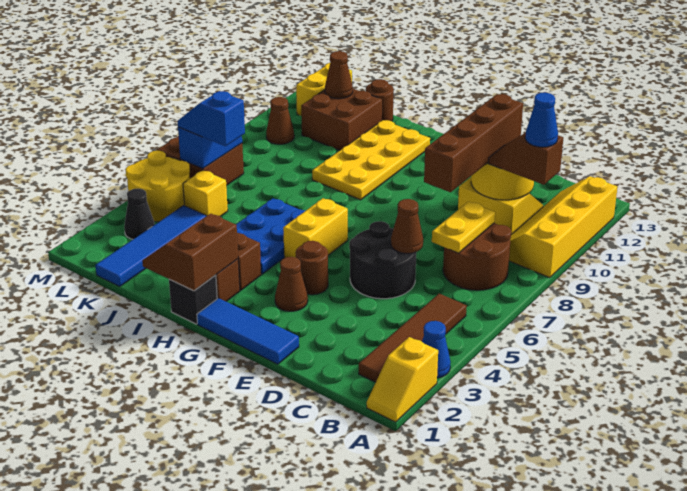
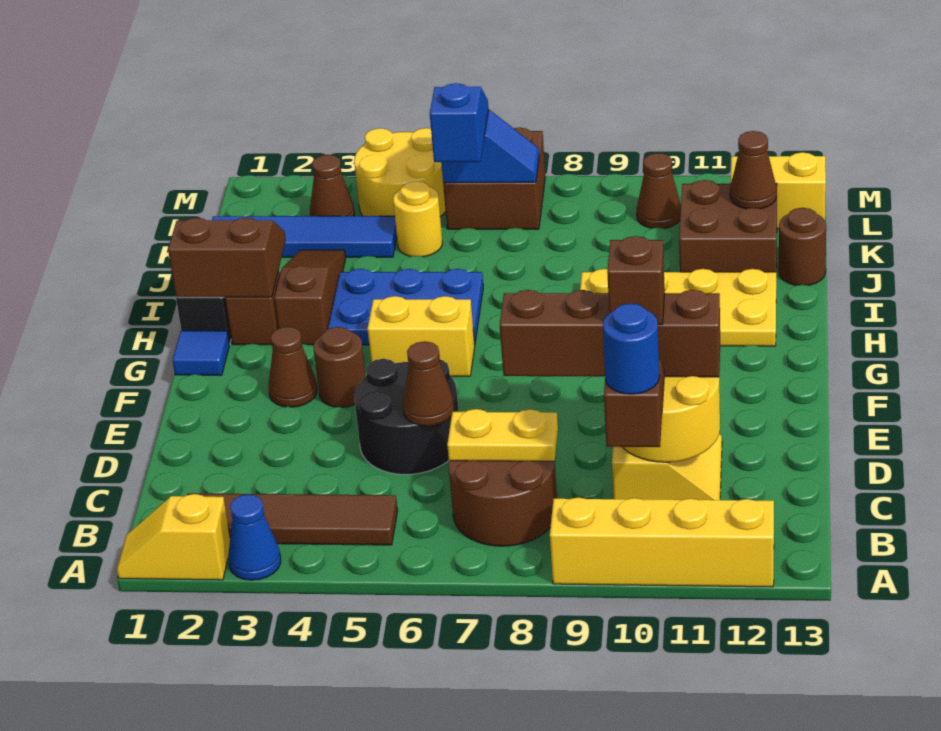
blue 1x1 cone [525,93,558,147] -> blue 1x1 round brick [603,303,659,394]
none -> brown 1x1 brick [607,236,665,325]
blue 1x3 tile [197,298,299,364] -> blue 1x1 tile [173,331,229,375]
yellow 1x1 brick [183,170,228,216] -> yellow 1x1 round brick [393,181,443,257]
black 1x1 cone [124,189,155,239] -> brown 1x1 cone [310,155,355,216]

